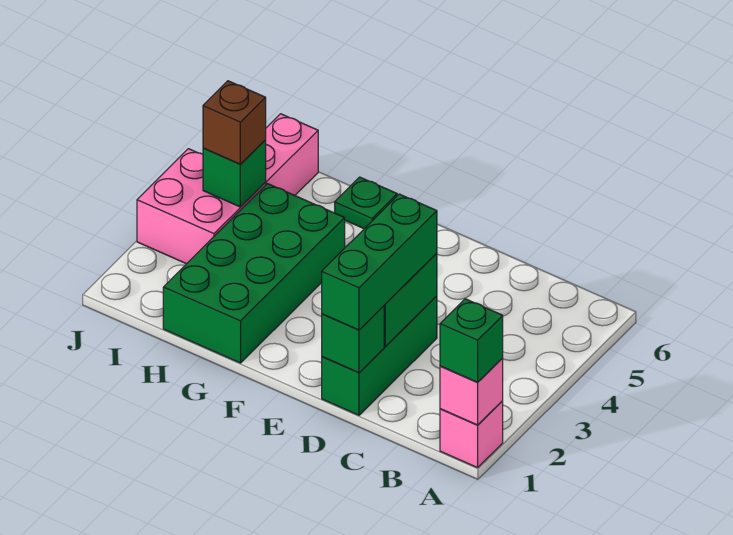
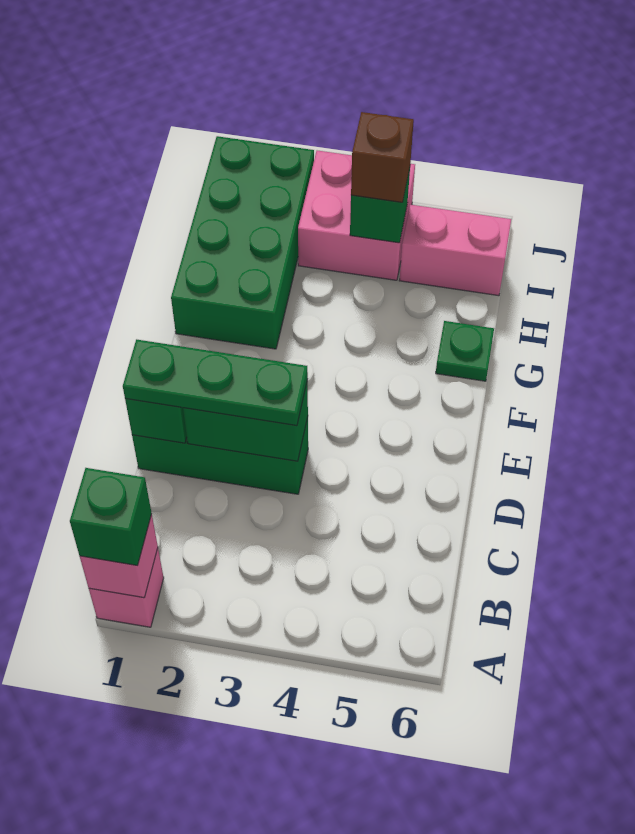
green 1x3 brick [322,194,437,330] -> green 1x3 plate [123,339,308,426]
green 2x4 brick [163,184,345,363] -> green 2x4 brick turned to [171,136,314,349]

